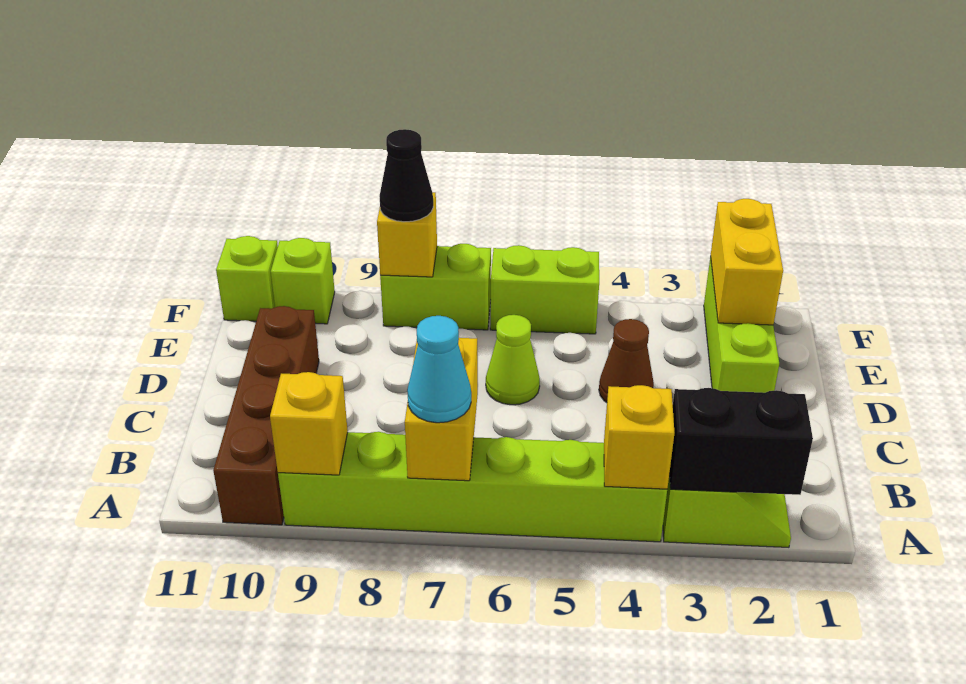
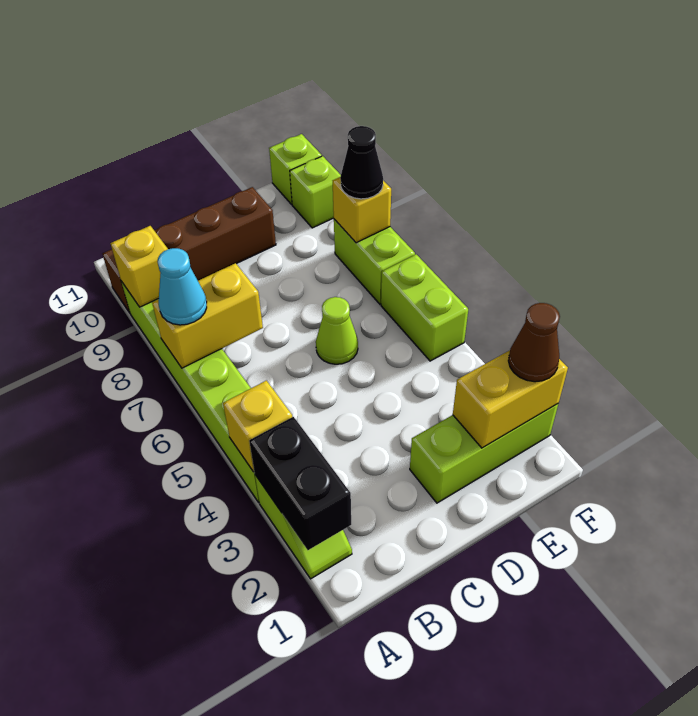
brown 1x1 cone [599,319,654,403] -> brown 1x1 cone moved to [508,303,560,382]

